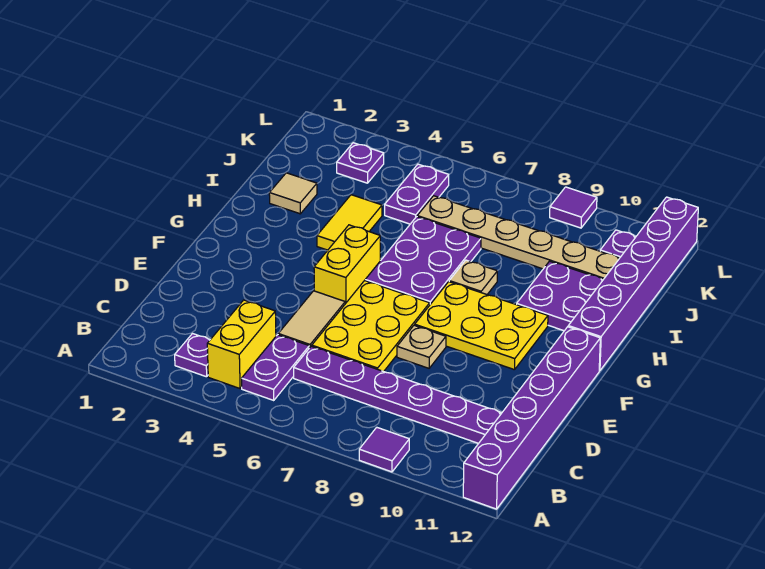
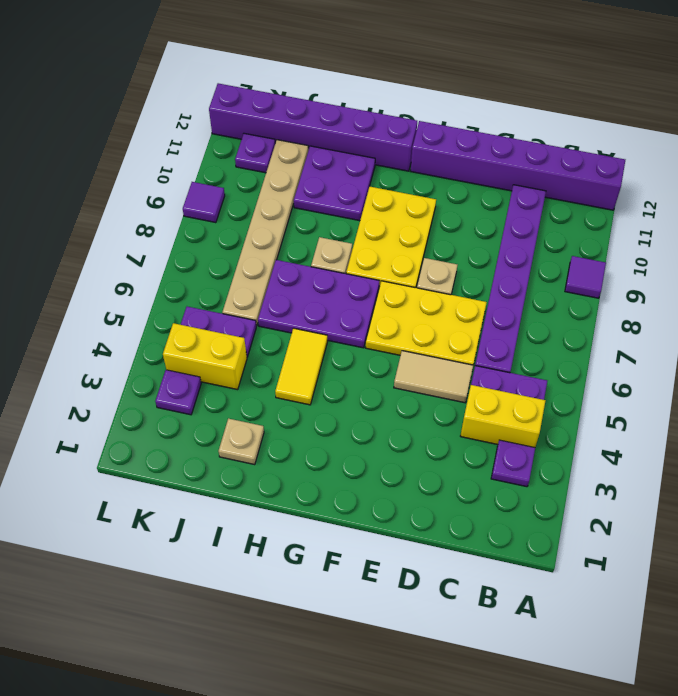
yellow 1x2 brick [314,225,380,304] -> yellow 1x2 brick moved to [163,323,247,390]
yellow 1x2 tile [317,195,382,250] -> yellow 1x2 tile turned to [275,328,328,405]
tan 1x1 tile [269,173,317,214] -> tan 1x1 plate [218,418,264,465]

